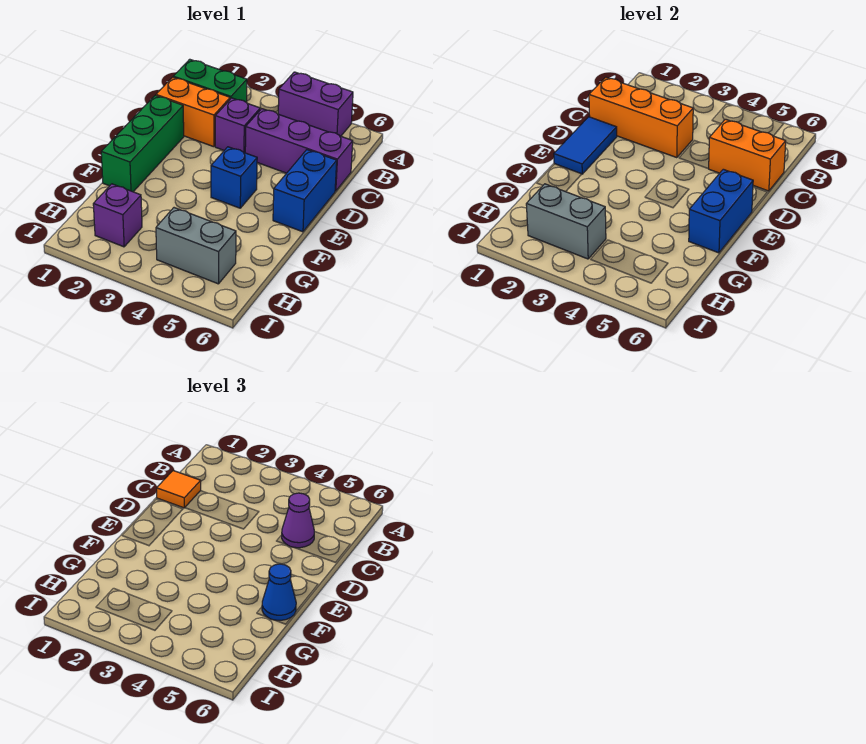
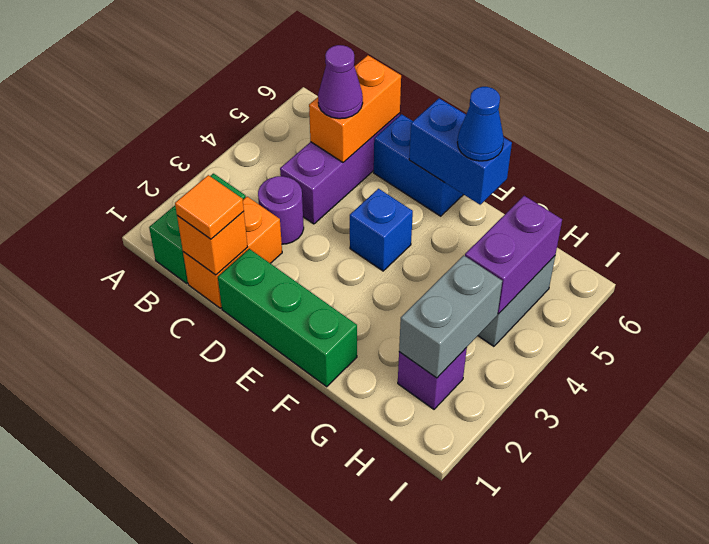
purple 1x2 brick [278,72,353,136] -> purple 1x2 brick moved to [465,196,562,314]
orange 1x3 brick [589,77,693,158] -> orange 1x1 brick [177,211,248,275]
purple 1x1 brick [215,98,260,153] -> purple 1x1 round brick [258,176,304,244]
blue 1x2 tile [554,117,617,174] -> none

